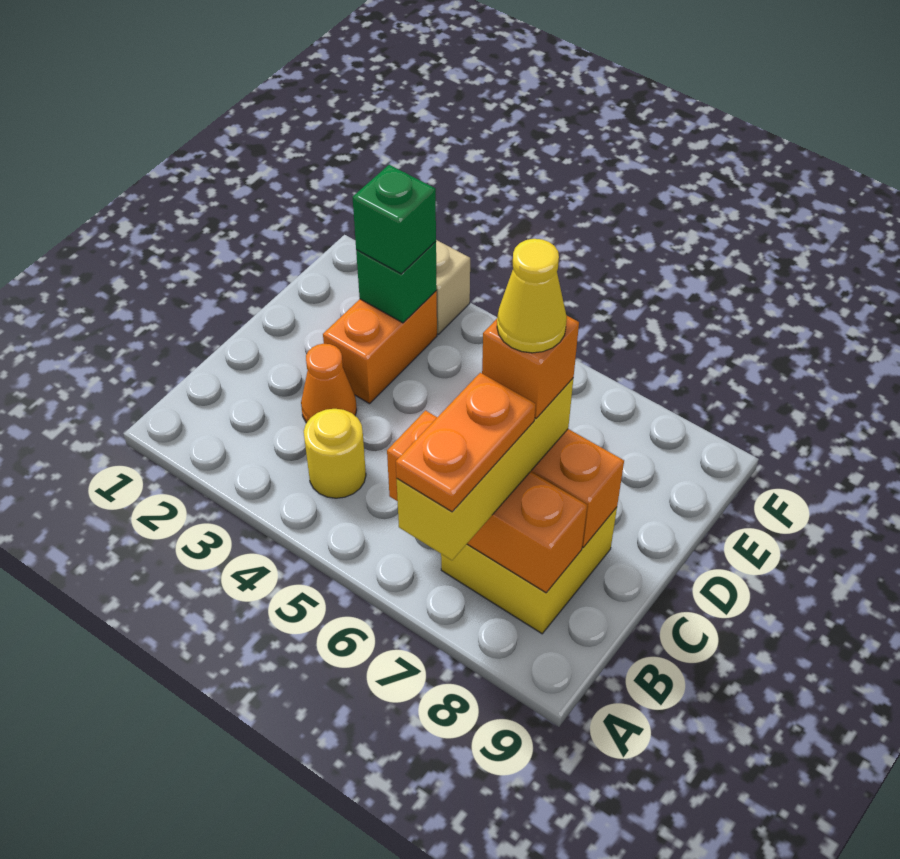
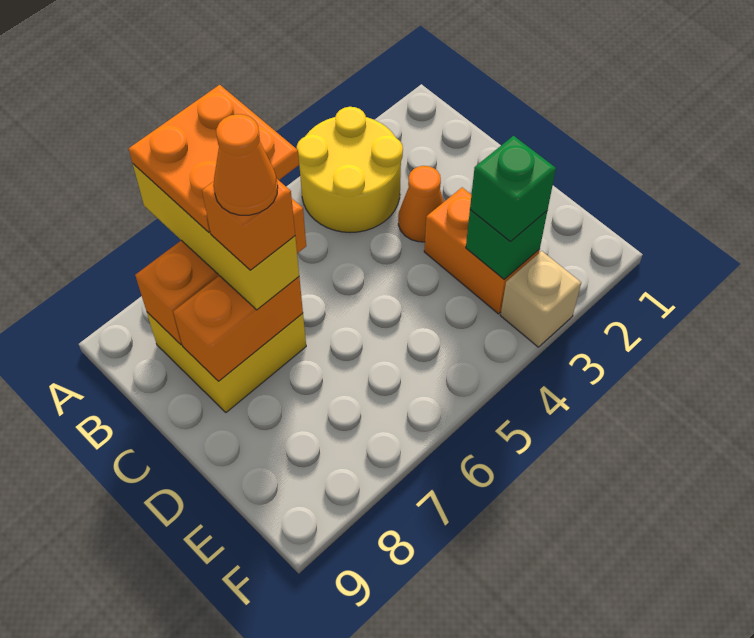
orange 1x2 plate [396,373,536,512] -> orange 2x2 plate [129,85,299,232]
yellow 1x1 round brick [304,409,366,498] -> yellow 2x2 round brick [297,107,403,233]
yellow 1x1 cone [497,239,567,353] -> orange 1x1 cone [213,114,278,215]

